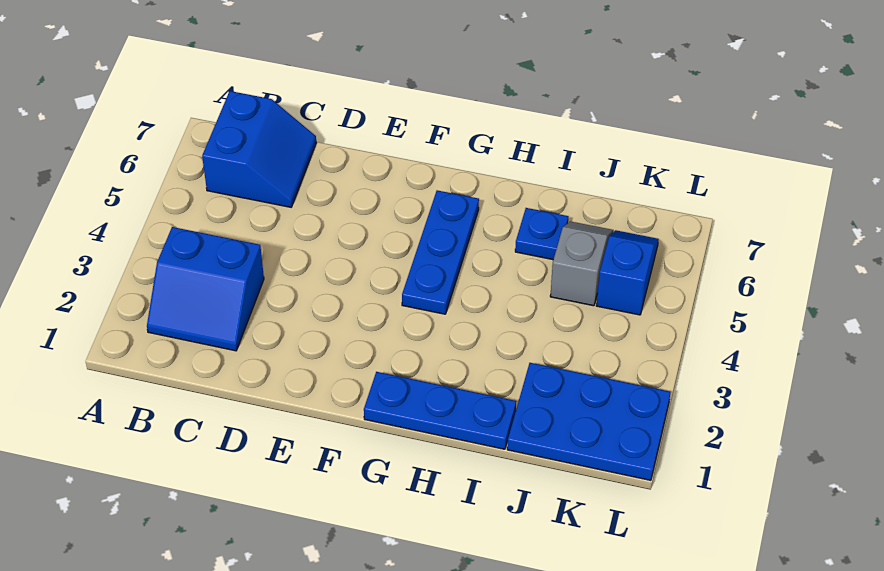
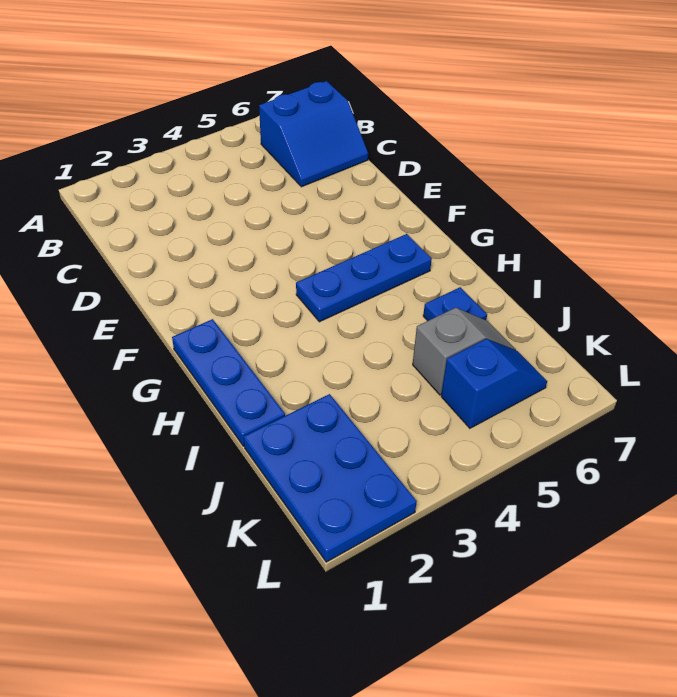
blue 2x2 slope [147,227,264,351] -> none

